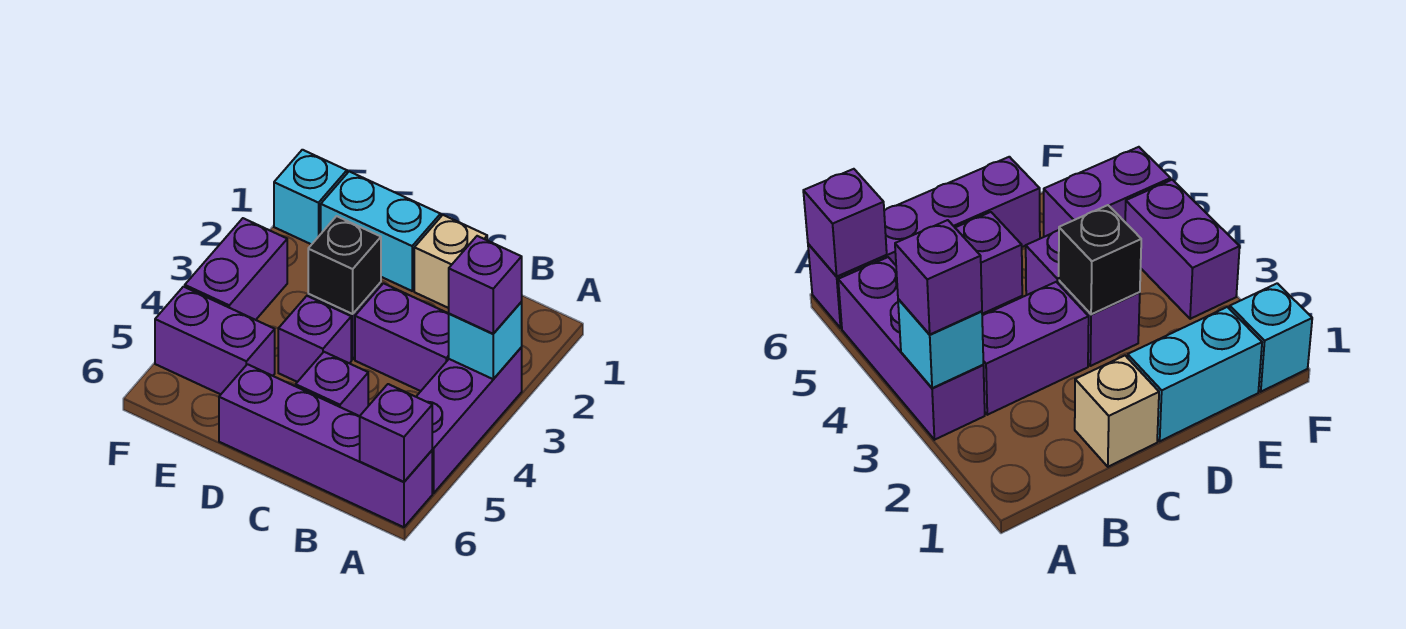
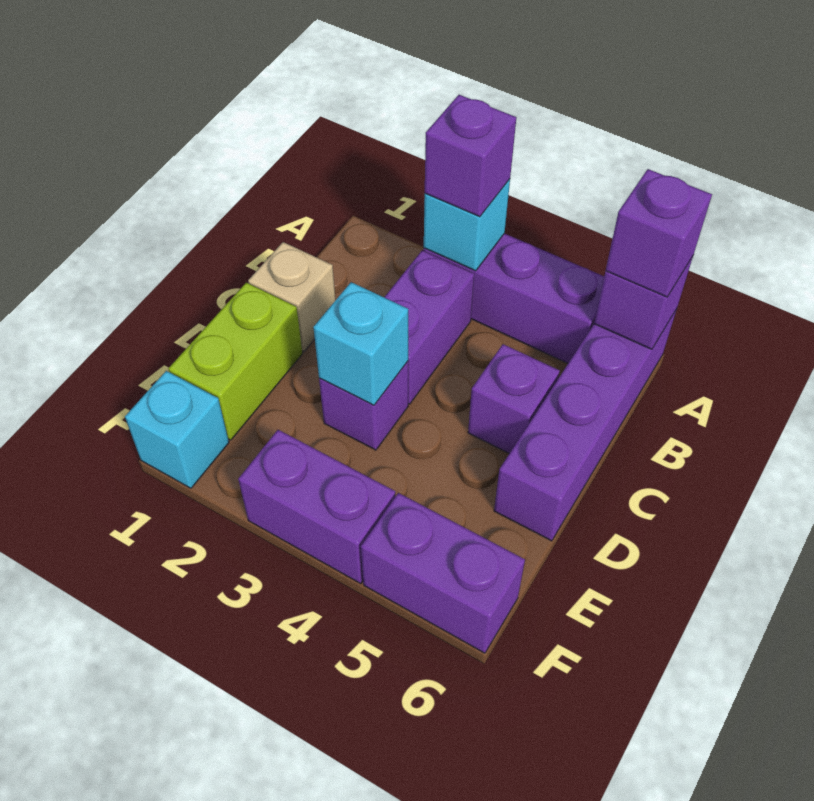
cyan 1x2 brick [321,171,441,291] -> lime 1x2 brick [169,283,303,440]
black 1x1 brick [308,216,381,314] -> cyan 1x1 brick [313,282,408,405]
purple 1x1 brick [278,296,351,382] -> purple 1x1 brick moved to [606,169,712,297]
purple 1x2 brick [155,287,275,394] -> purple 1x2 brick turned to [361,493,525,653]

